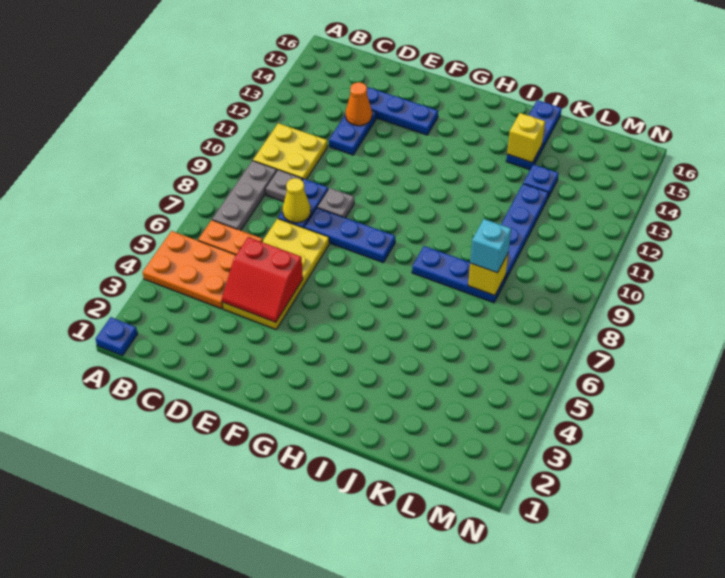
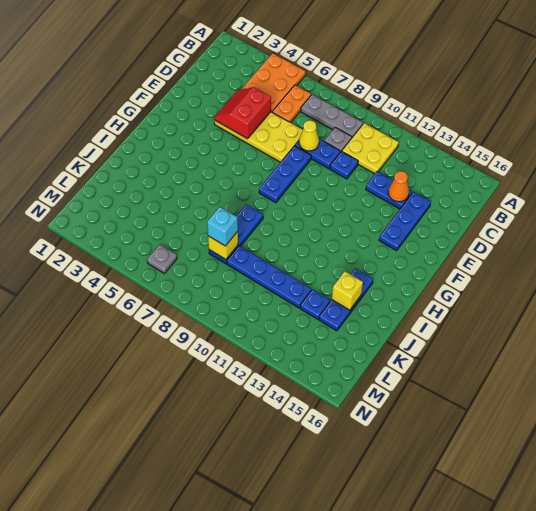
blue 1x1 plate [95,317,137,356] -> blue 1x1 plate moved to [330,151,358,179]
grey 1x1 plate [317,188,354,218] -> grey 1x1 plate moved to [147,245,177,273]
blue 1x3 plate [506,100,562,170] -> blue 1x3 plate turned to [319,269,373,331]

